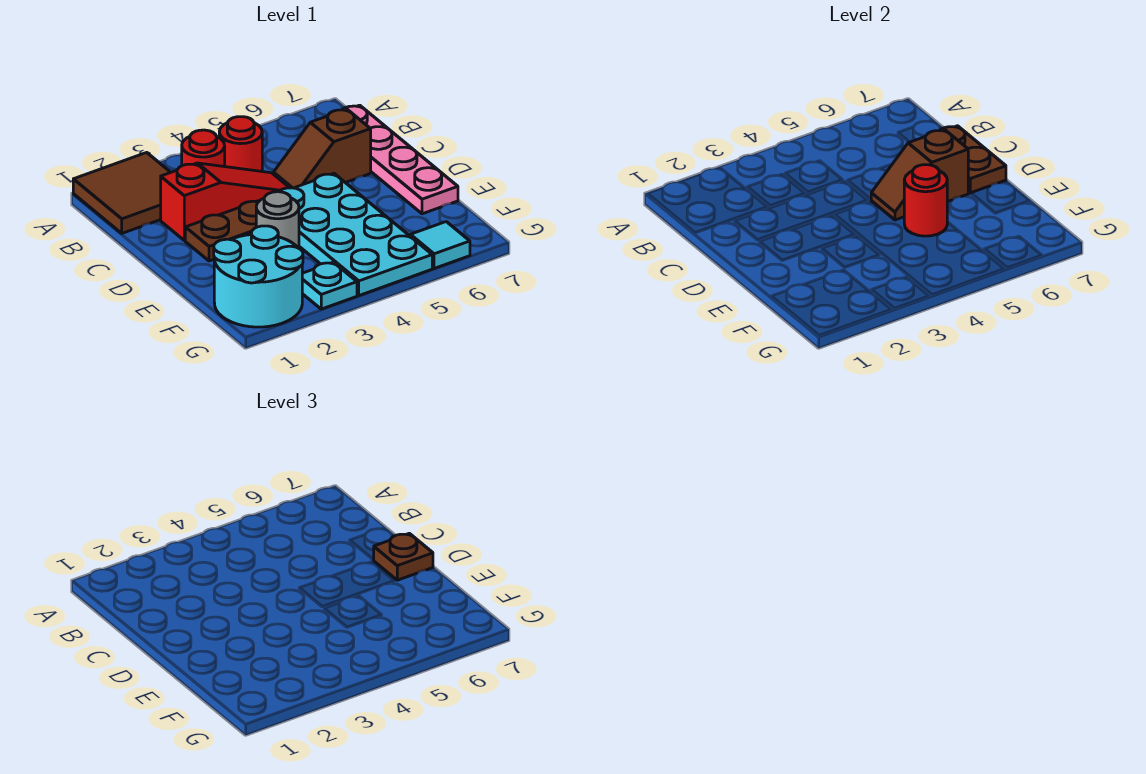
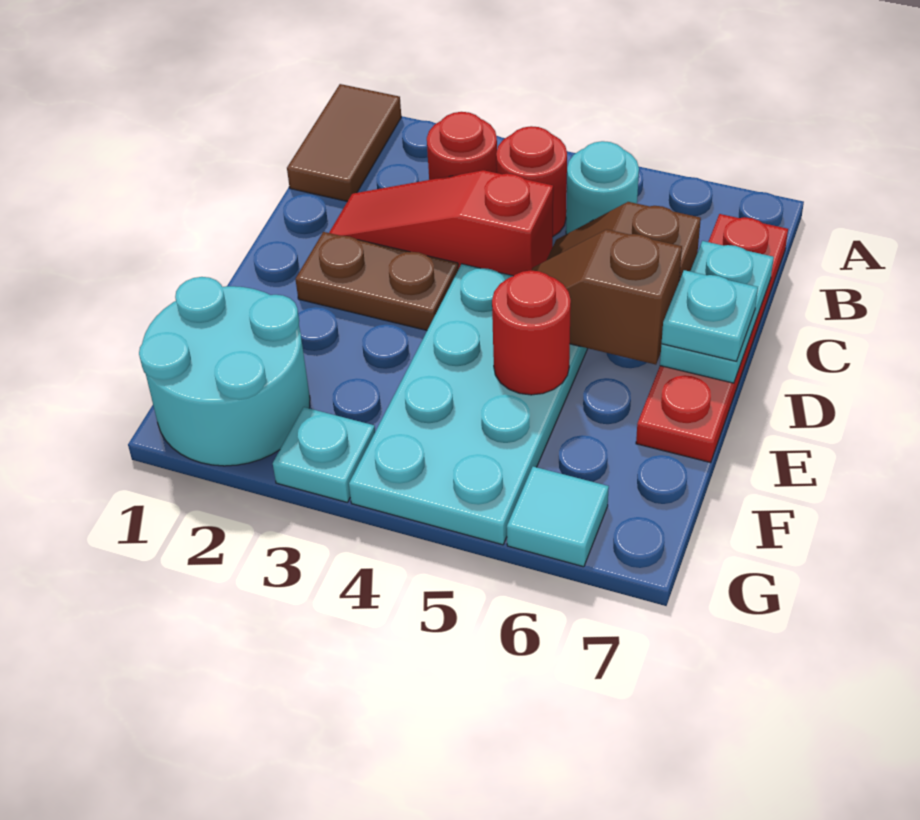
brown 2x2 tile [73,153,171,233] -> brown 1x2 tile [287,84,401,201]
none -> cyan 1x1 round brick [566,141,639,234]
pink 1x4 plate [342,105,458,214] -> red 1x4 plate [636,214,788,463]
red 1x3 slope [161,163,290,240] -> red 1x3 slope turned to [329,170,553,276]
brown 1x2 plate [940,126,1006,193] -> cyan 1x2 plate [660,241,774,383]
brown 1x1 plate [374,533,433,580] -> cyan 1x1 plate [662,270,758,362]
grey 1x1 round brick [256,192,299,248] -> none

